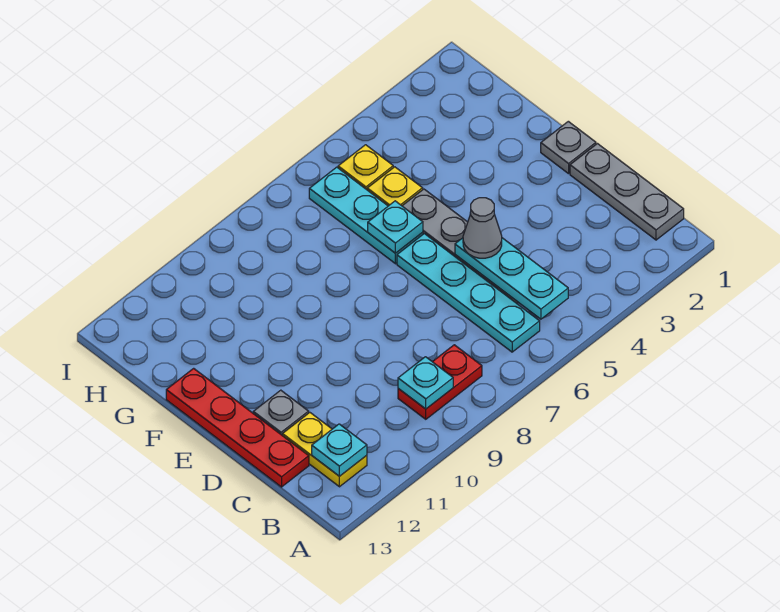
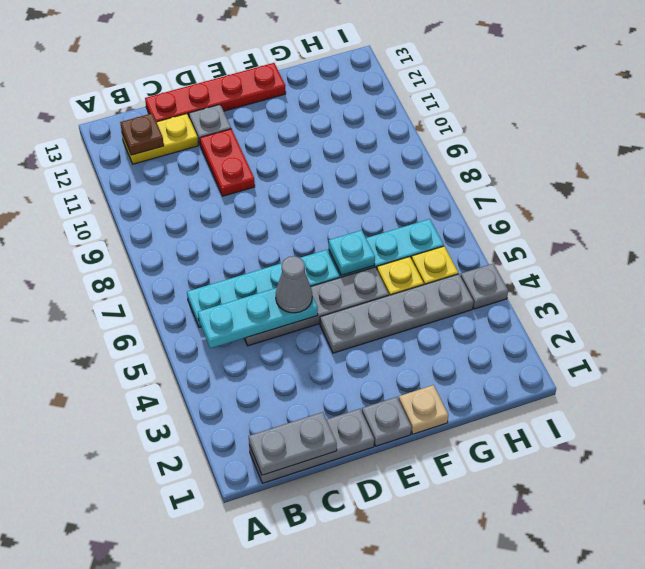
none -> grey 1x2 plate [249,412,337,475]
red 1x2 plate [398,345,482,419] -> red 1x2 plate moved to [200,129,255,196]
cyan 1x1 plate [398,357,453,409] -> none
cyan 1x1 plate [312,424,367,476] -> brown 1x1 plate [120,113,164,155]
none -> grey 1x4 plate [320,274,474,353]
none -> tan 1x1 plate [399,385,448,434]
none -> grey 1x1 plate [461,263,508,309]

